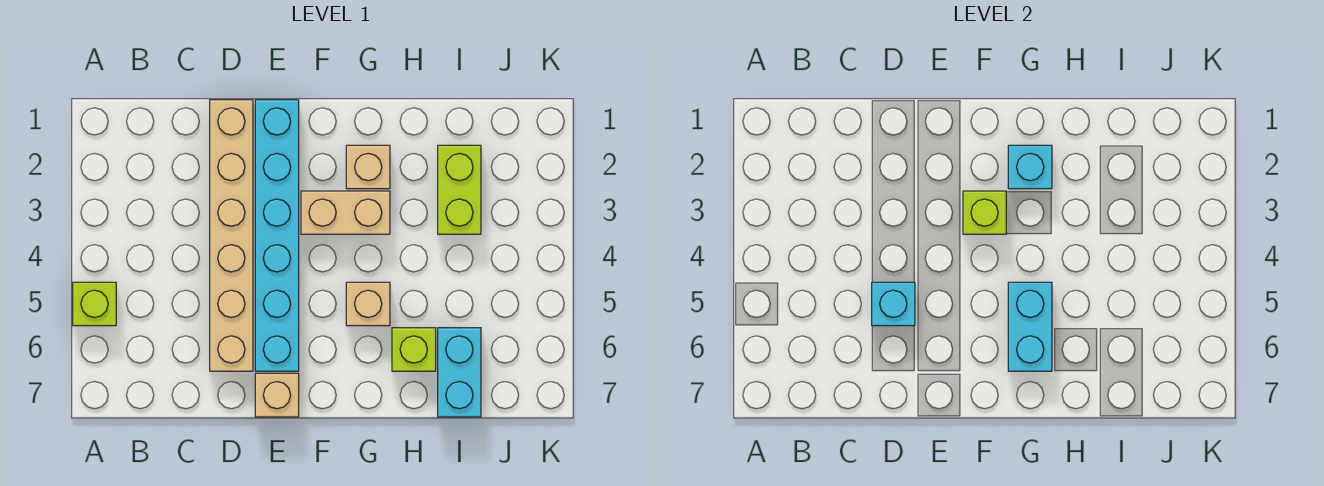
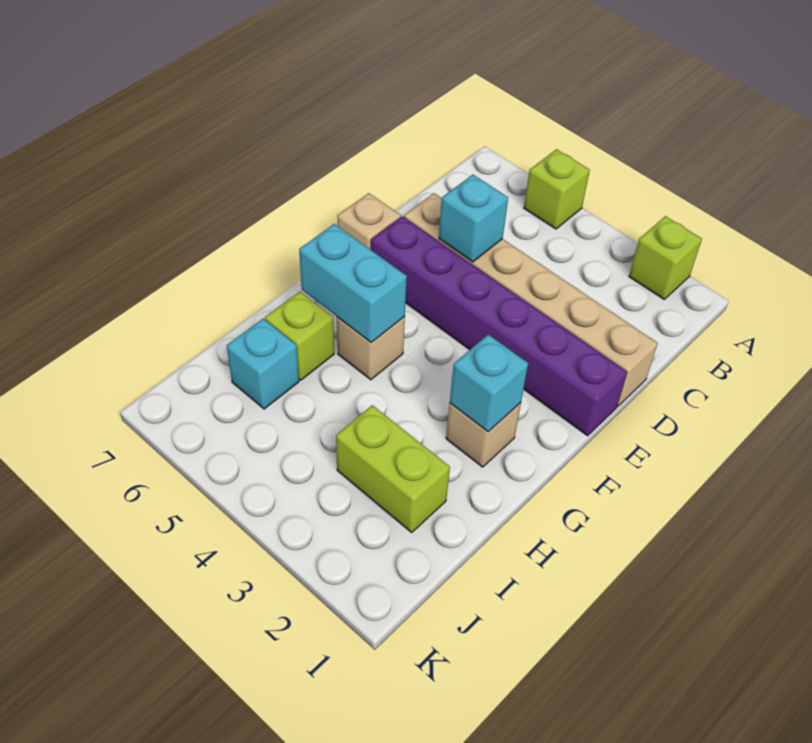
cyan 1x6 brick [255,100,299,371] -> purple 1x6 brick [371,216,627,436]
tan 1x2 brick [301,191,390,234] -> none
lime 1x1 brick [963,191,1006,234] -> lime 1x1 brick moved to [629,216,702,299]
cyan 1x2 brick [438,328,481,417] -> cyan 1x1 brick [227,319,299,409]

